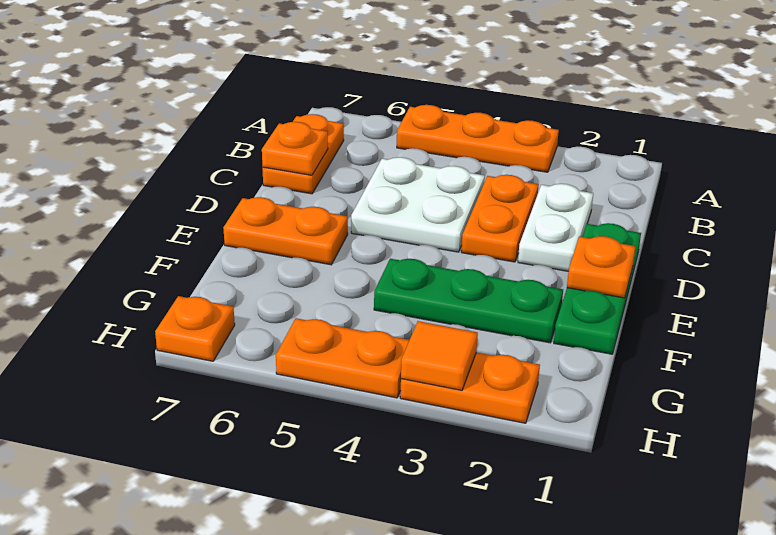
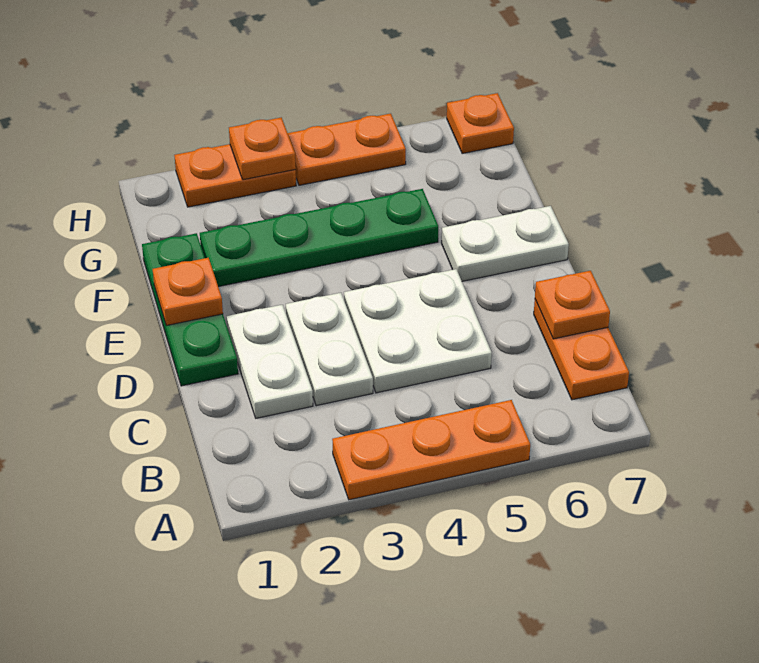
orange 1x2 plate [461,175,539,262] -> white 1x2 plate [286,293,373,406]
orange 1x2 plate [223,197,348,265] -> white 1x2 plate [442,206,569,281]
green 1x3 plate [374,259,563,343] -> green 1x4 plate [200,189,438,287]
orange 1x1 tile [401,321,478,390] -> orange 1x1 plate [229,118,296,180]

